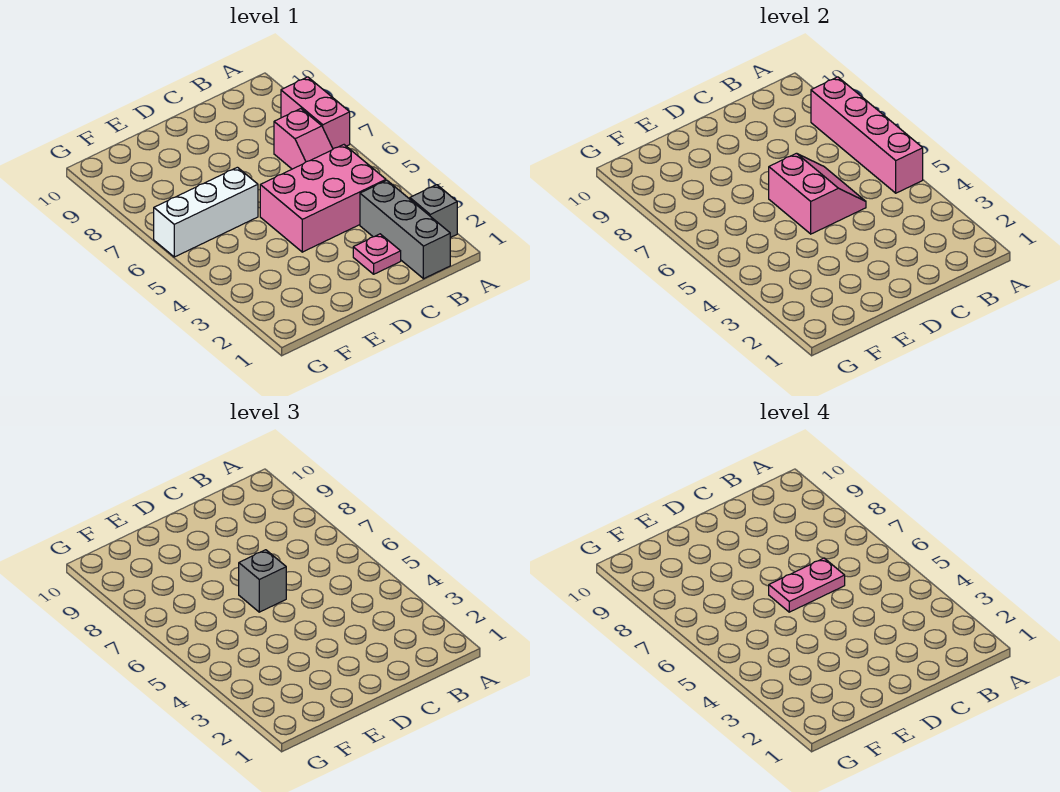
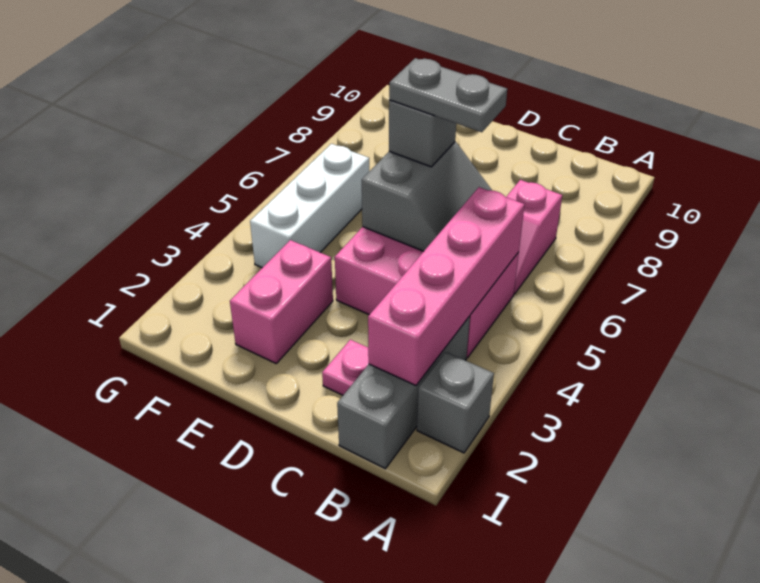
pink 1x4 brick [811,77,923,193] -> pink 1x4 brick moved to [368,187,525,385]
pink 1x2 brick [281,77,350,149] -> pink 1x2 brick moved to [230,240,333,363]
pink 2x2 slope [769,153,866,234] -> grey 2x2 slope [362,142,492,251]
pink 1x2 plate [769,558,845,612] -> grey 1x2 plate [389,58,507,132]
white 1x3 brick [154,167,258,257] -> white 1x3 brick turned to [250,144,369,268]

